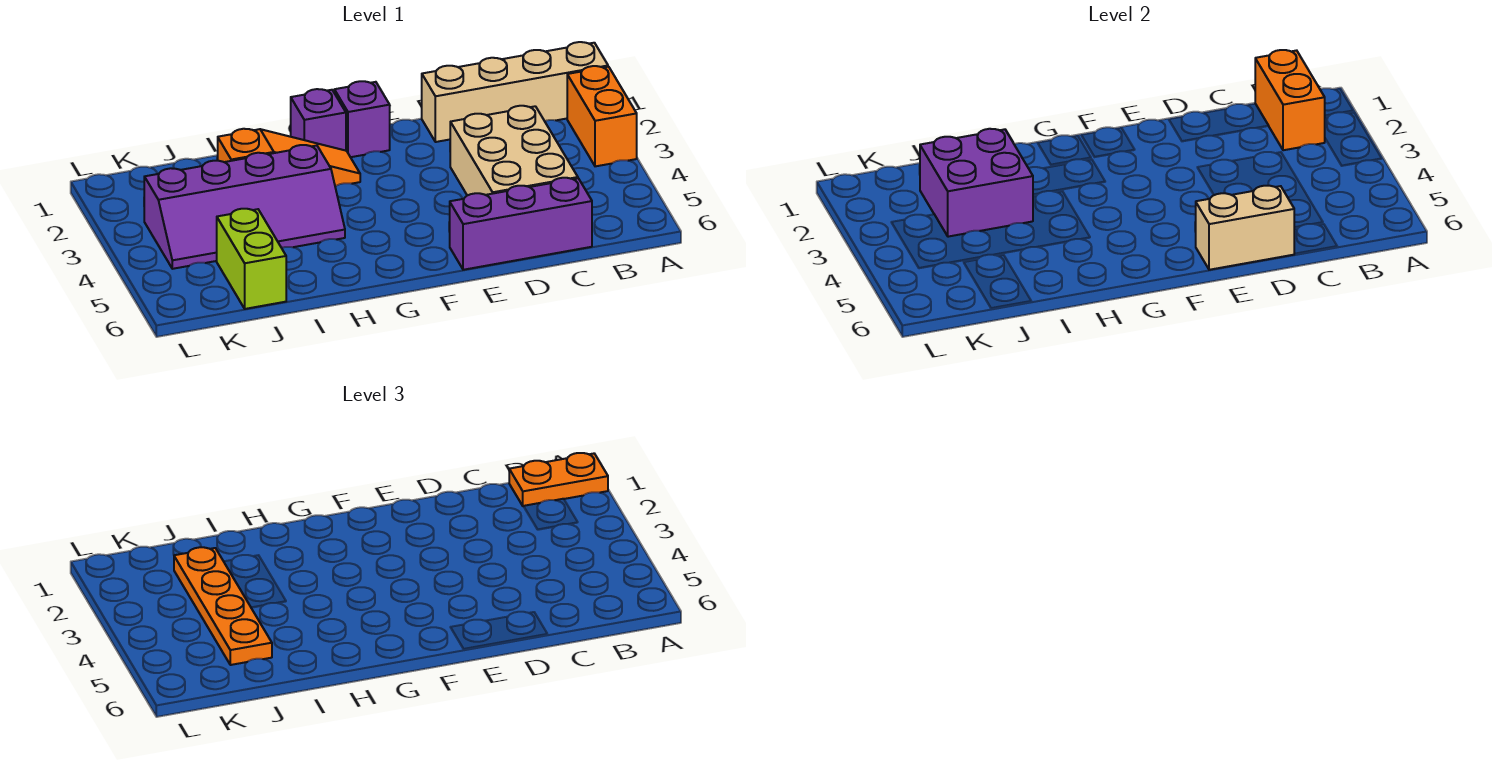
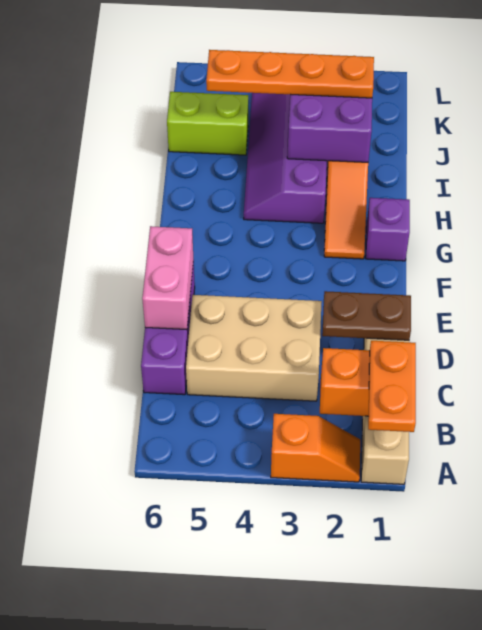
orange 1x2 brick [567,66,637,166] -> orange 1x2 slope [271,414,360,482]
none -> brown 1x2 plate [322,291,411,340]
tan 1x2 brick [1196,185,1294,270] -> pink 1x2 brick [142,226,193,330]
purple 1x1 brick [334,81,390,157] -> none

